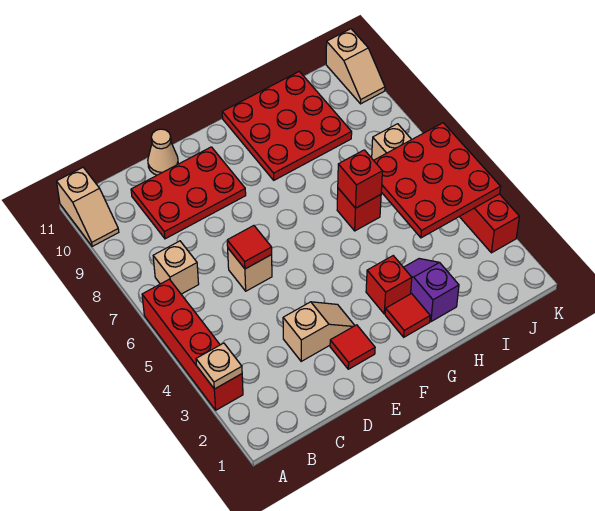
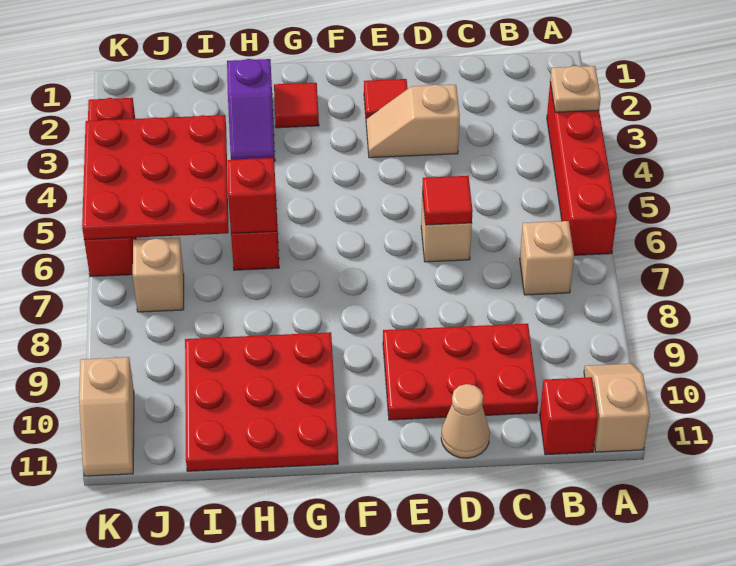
red 1x1 brick [366,256,412,314] -> red 1x1 brick moved to [540,377,598,455]
tan 1x2 slope [326,29,385,104] -> tan 1x2 slope turned to [79,357,134,476]

